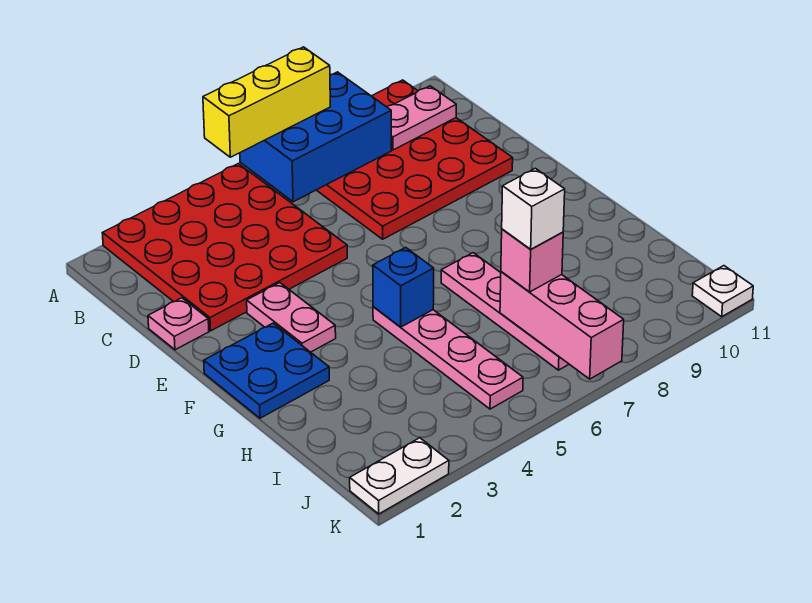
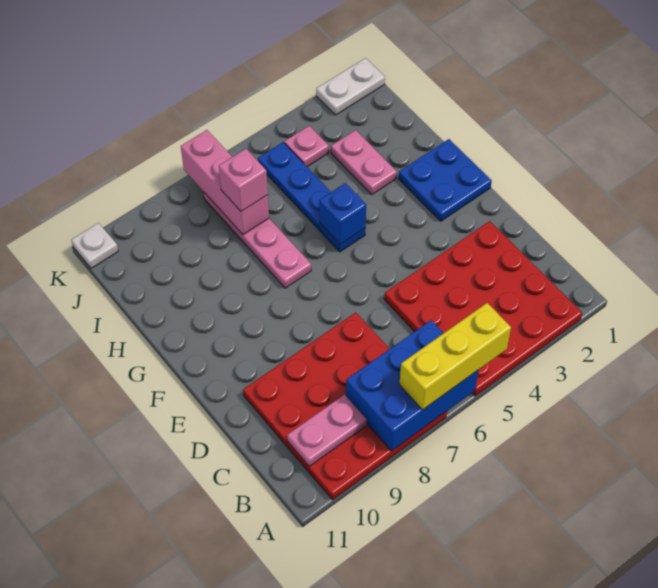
pink 1x1 plate [148,298,209,350] -> pink 1x1 plate moved to [284,126,329,167]
pink 1x2 plate [247,283,336,352] -> pink 1x2 plate moved to [331,130,397,195]
pink 1x4 plate [373,307,523,409] -> blue 1x4 plate [258,142,366,252]
white 1x1 brick [502,168,565,249] -> none

